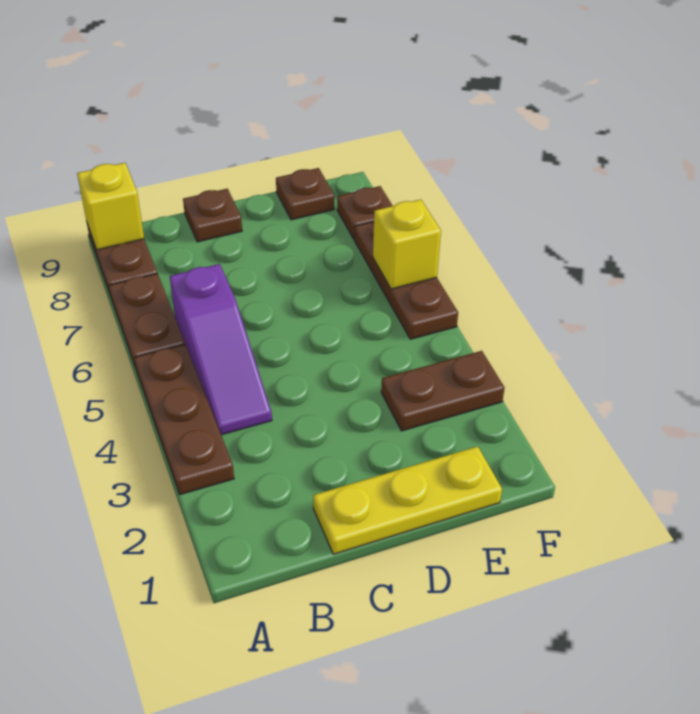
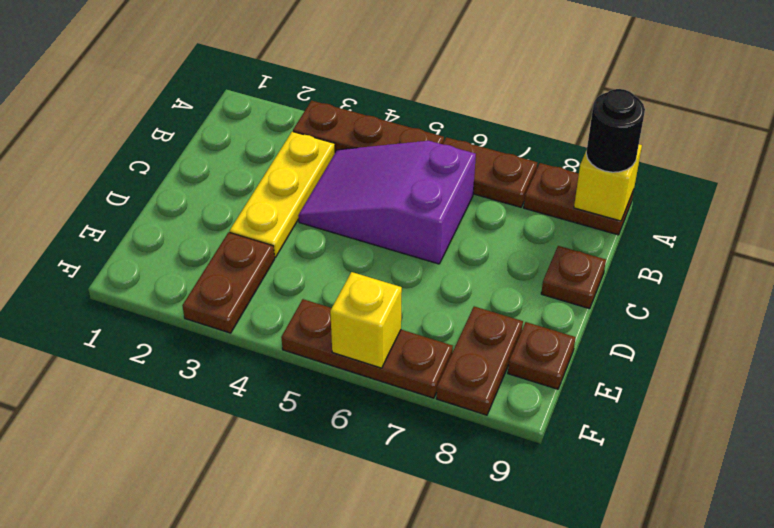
none -> black 1x1 round brick [586,89,645,172]
purple 1x3 slope [170,264,272,435] -> purple 2x3 slope [298,141,476,264]
yellow 1x3 plate [313,446,502,554] -> yellow 1x3 plate moved to [230,131,335,257]
brown 1x1 plate [337,186,392,239] -> brown 1x2 plate [436,306,523,415]

